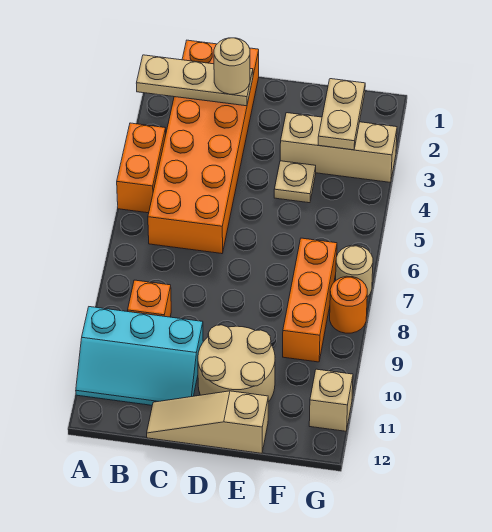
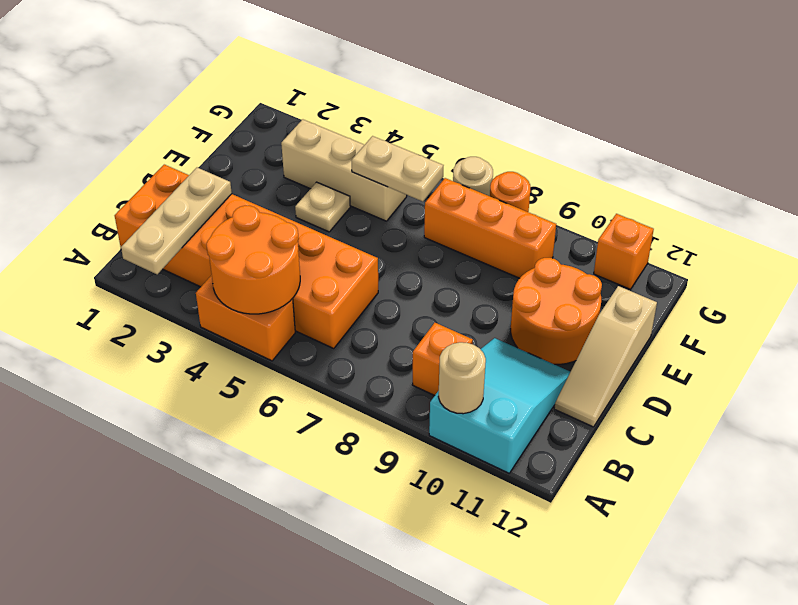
none -> orange 2x2 round brick [206,206,300,314]
cyan 2x3 slope [76,307,203,405] -> cyan 2x3 slope turned to [429,338,570,473]
tan 1x1 round brick [214,38,250,94] -> tan 1x1 round brick moved to [438,342,486,414]
tan 2x2 round brick [198,325,275,402] -> orange 2x2 round brick [511,258,602,364]
tan 1x3 brick [280,113,397,183] -> tan 1x3 brick turned to [281,119,407,221]
tan 1x2 plate [318,79,365,150] -> tan 1x2 plate moved to [352,136,443,201]
tan 1x1 brick [309,369,353,431] -> orange 1x1 brick [594,214,654,289]

